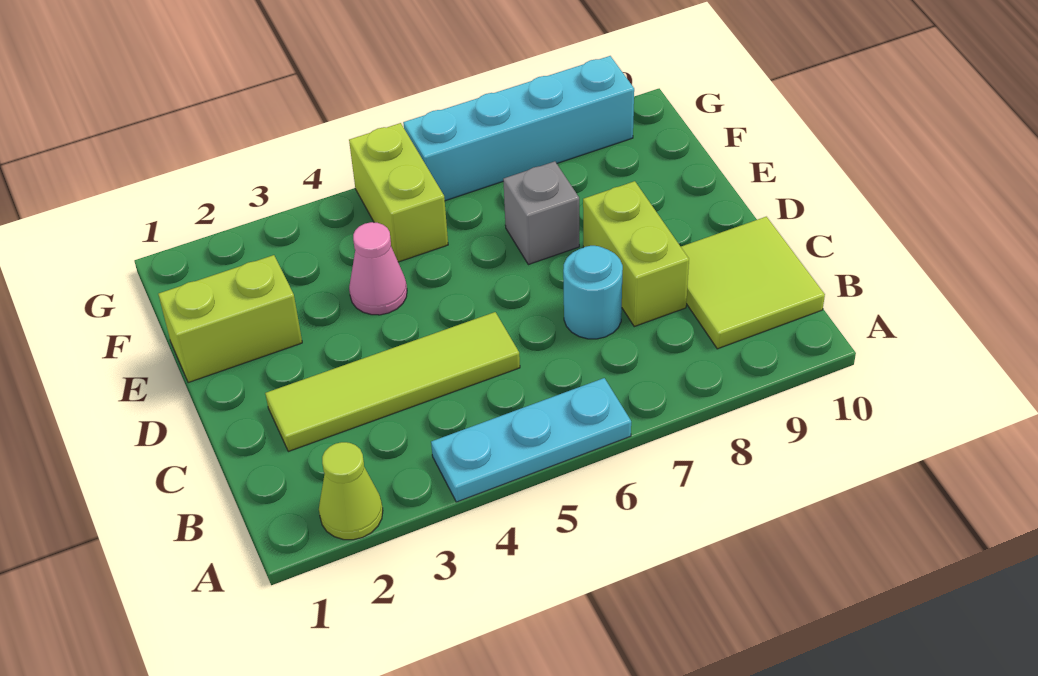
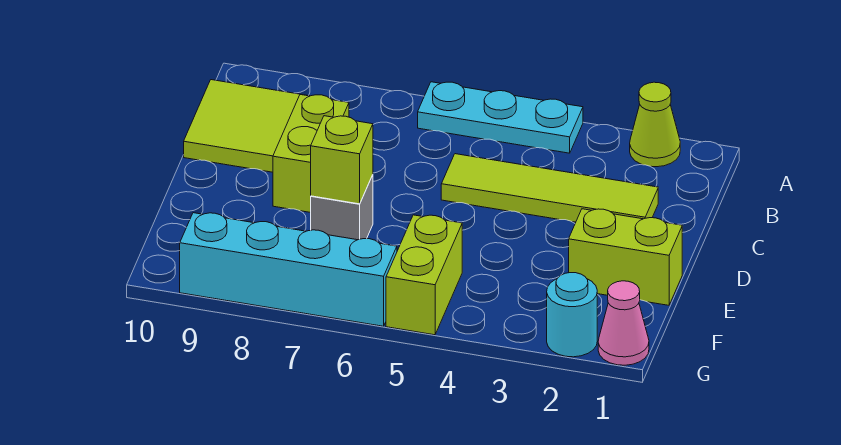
cyan 1x1 round brick [563,246,623,339] -> cyan 1x1 round brick moved to [547,273,597,357]
pink 1x1 cone [349,222,407,315] -> pink 1x1 cone moved to [598,281,649,365]
none -> lime 1x1 brick [311,116,373,204]

